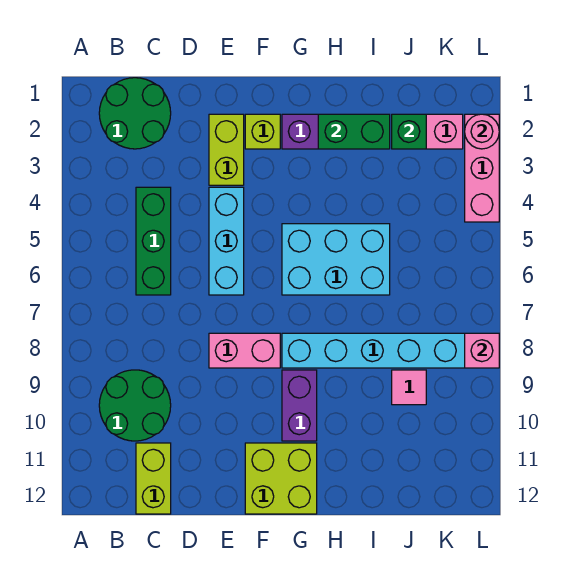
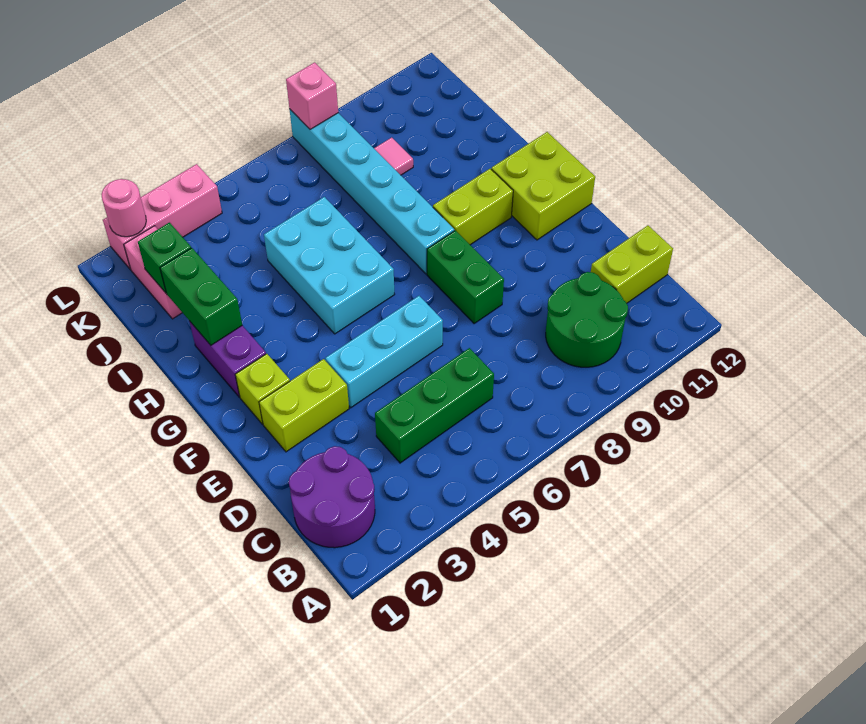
green 2x2 round brick [99,78,171,149] -> purple 2x2 round brick [289,446,375,548]
pink 1x2 brick [209,333,280,368] -> green 1x2 brick [427,230,504,324]
purple 1x2 brick [282,370,317,441] -> lime 1x2 brick [433,169,513,245]

